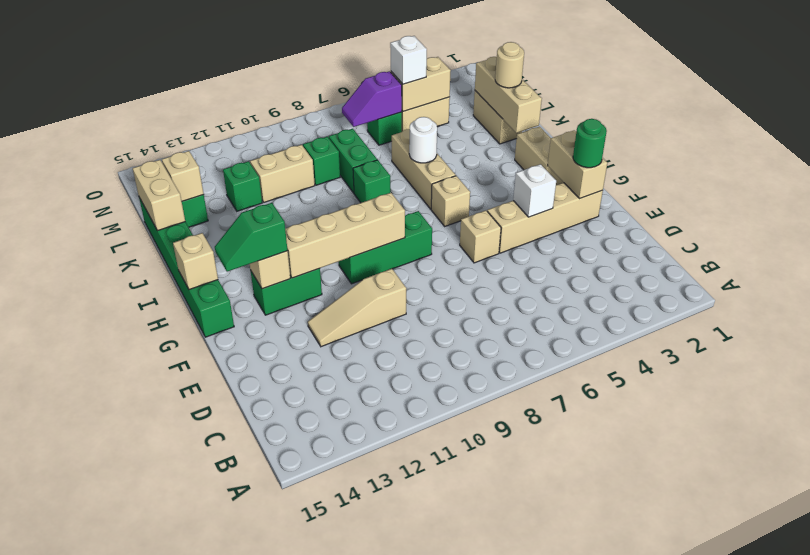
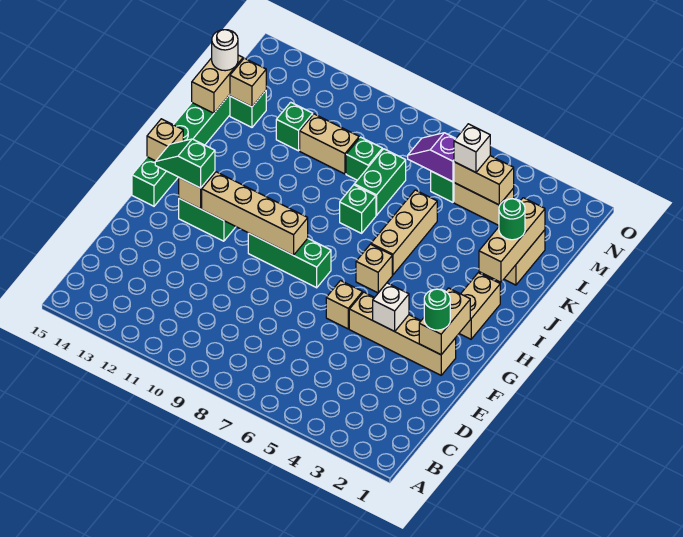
tan 1x3 slope [308,269,406,347] -> none
white 1x1 round brick [409,117,437,163] -> white 1x1 round brick moved to [212,30,238,71]
tan 1x1 round brick [495,42,524,88] -> green 1x1 round brick [499,199,525,240]

